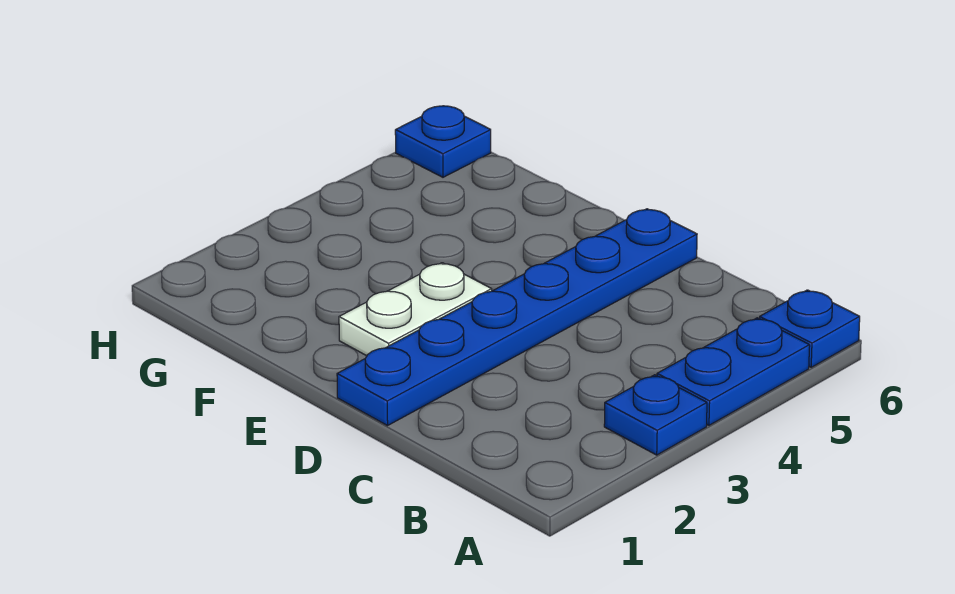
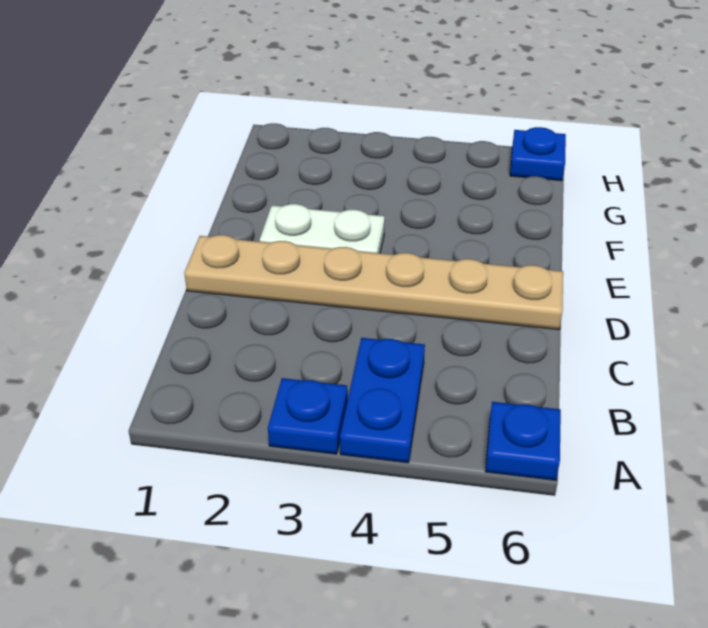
blue 1x2 plate [657,318,810,425] -> blue 1x2 plate turned to [340,338,425,463]
blue 1x6 plate [337,209,697,426] -> tan 1x6 plate [184,235,563,330]

